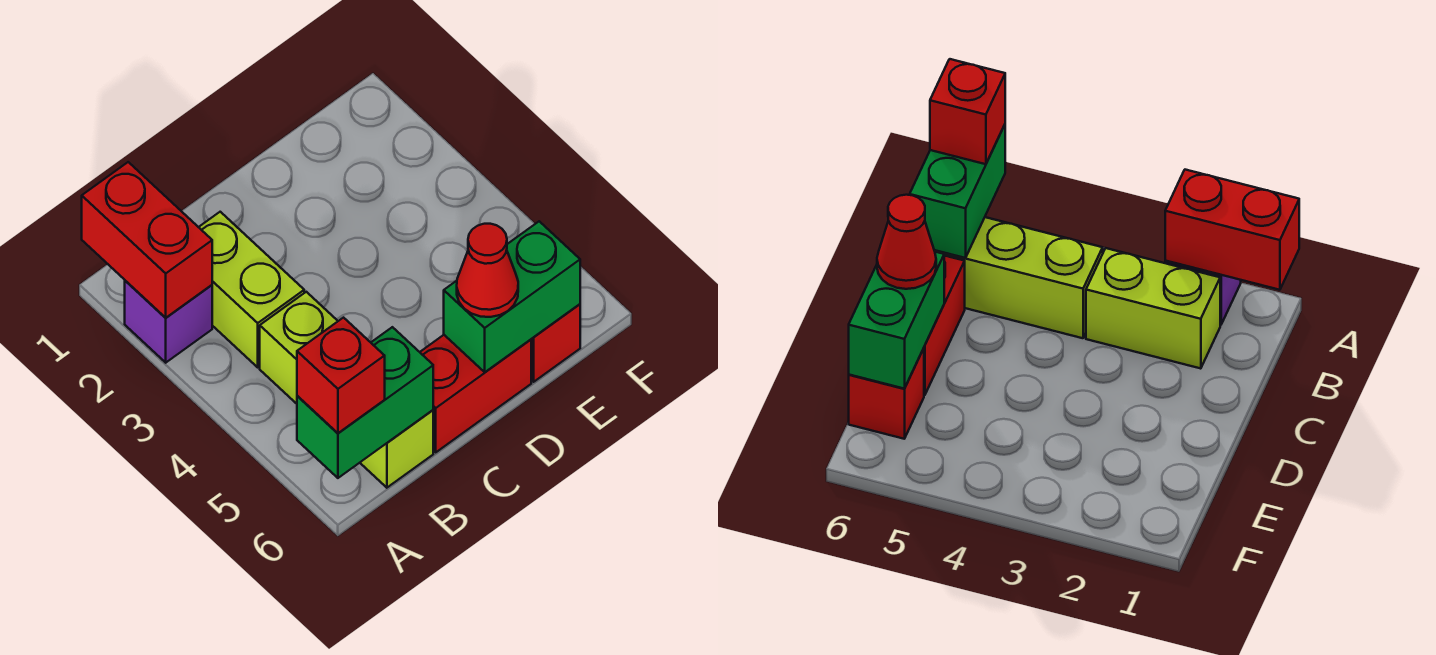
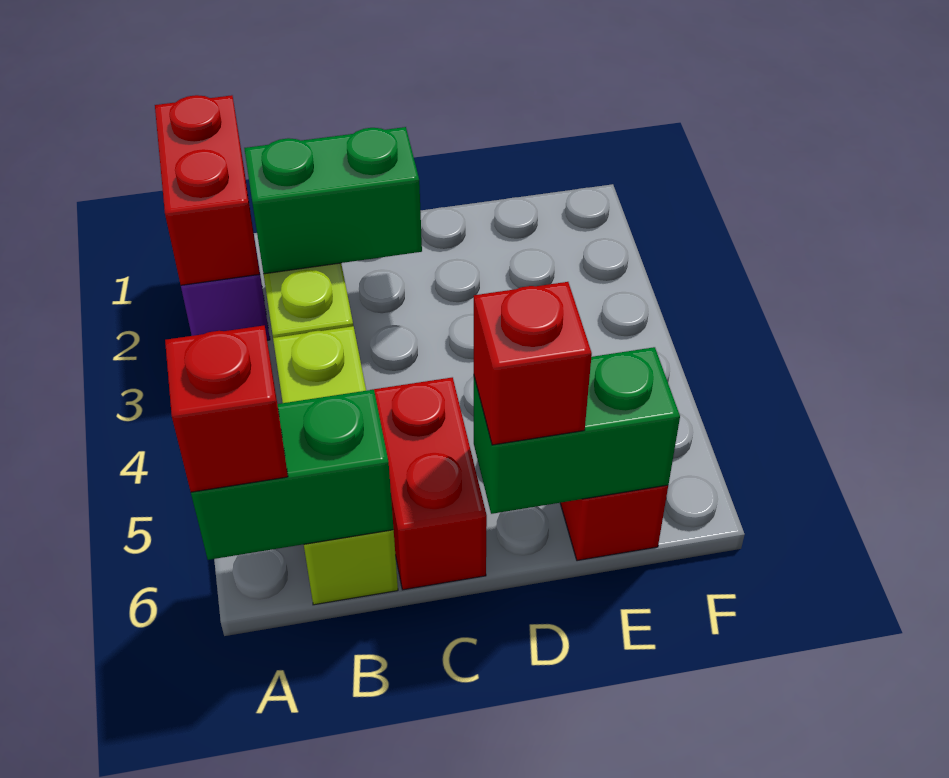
none -> green 1x2 brick [244,127,422,274]
red 1x2 brick [420,335,531,452] -> red 1x2 brick turned to [372,377,487,590]
red 1x1 cone [457,224,518,317] -> red 1x1 brick [474,282,592,445]

